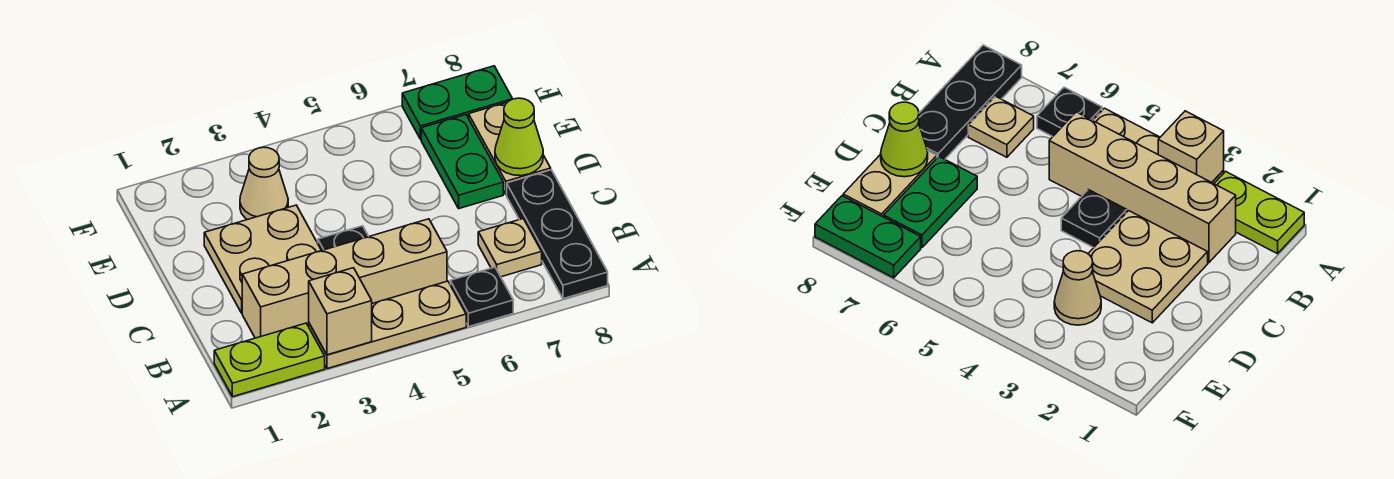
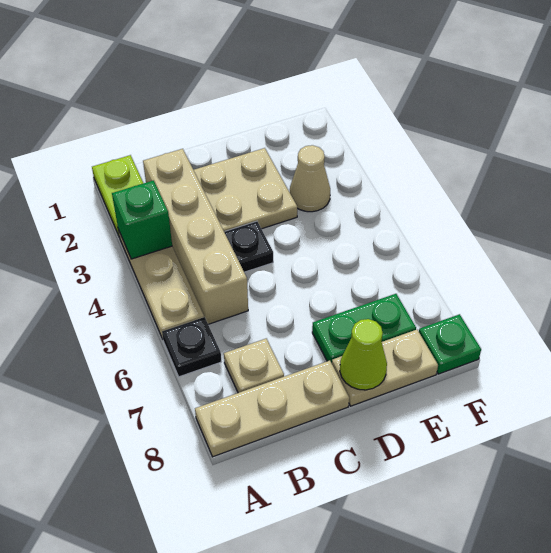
tan 1x1 brick [309,268,372,355] -> green 1x1 brick [112,181,172,259]
black 1x3 plate [507,170,608,299] -> tan 1x3 plate [195,360,349,457]
green 1x2 plate [402,66,512,139] -> green 1x1 plate [419,314,481,374]

